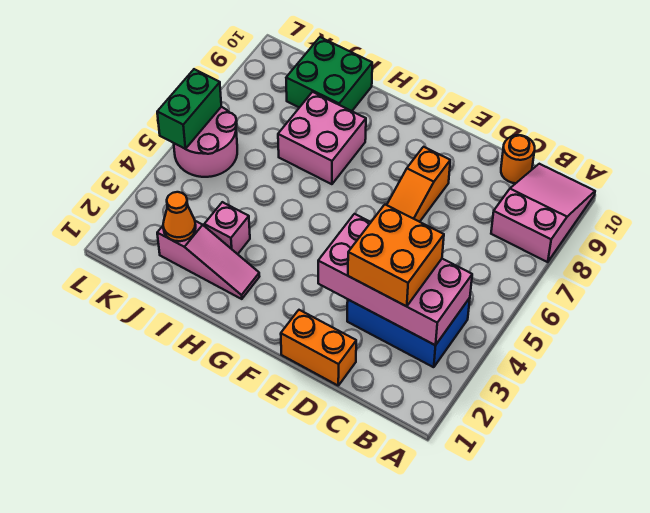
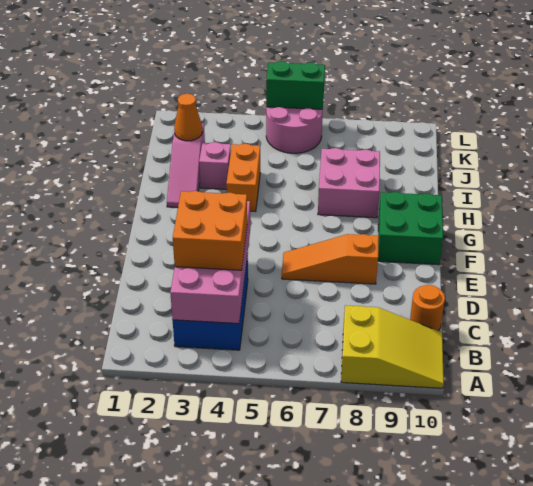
pink 2x3 slope [491,164,595,262] -> yellow 2x3 slope [341,305,444,388]
orange 1x2 brick [281,310,356,385] -> orange 1x2 brick moved to [226,144,260,212]
green 2x2 brick [286,37,372,111] -> green 2x2 brick moved to [378,192,443,265]

